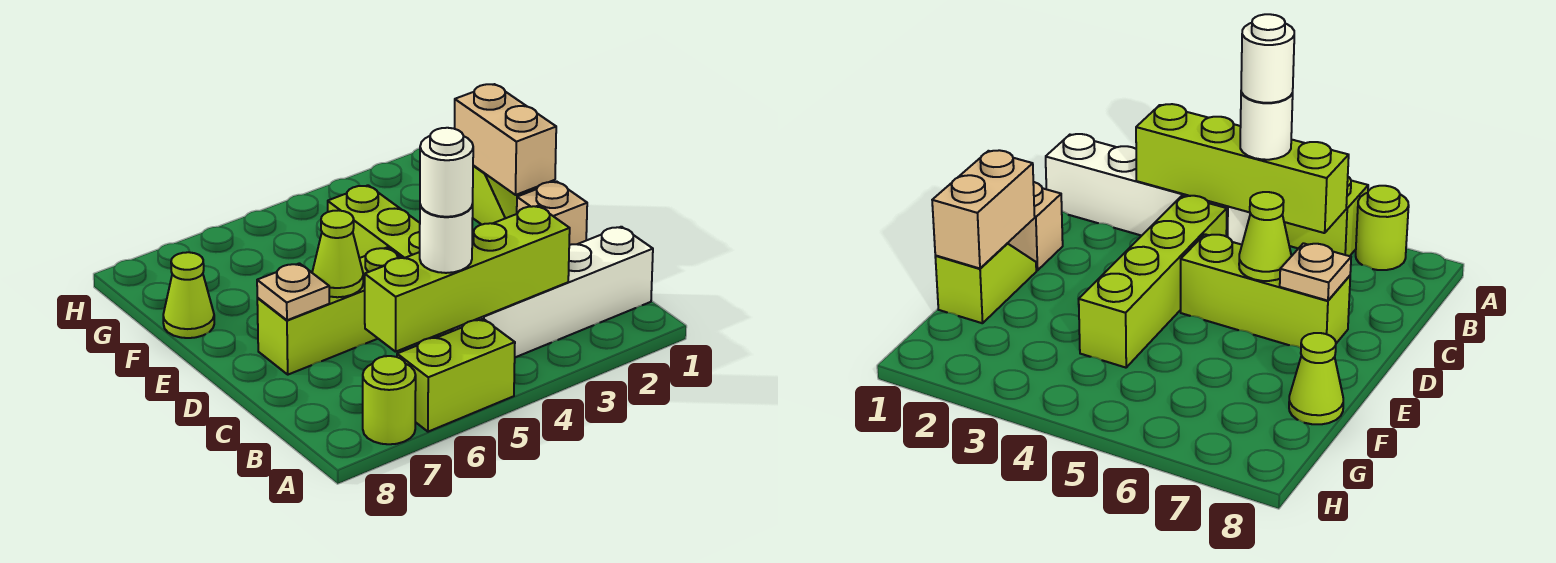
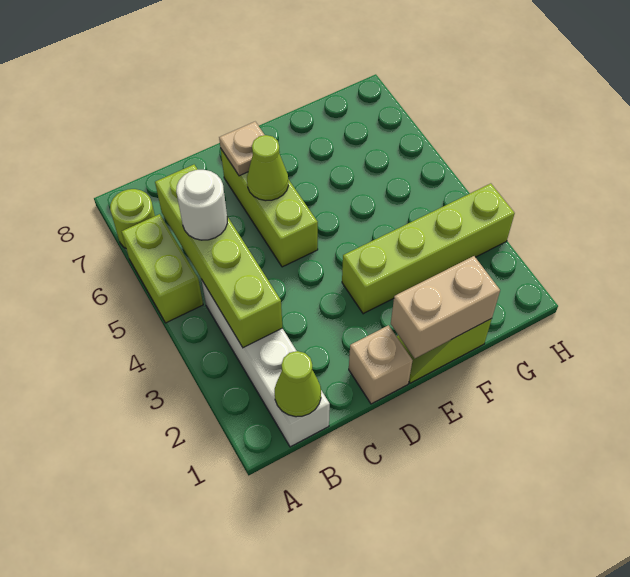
white 1x1 round brick [420,128,473,217] -> none
lime 1x4 brick [328,185,453,337] -> lime 1x4 brick moved to [342,184,515,314]
lime 1x1 cone [163,252,214,338] -> lime 1x1 cone moved to [275,351,321,417]

